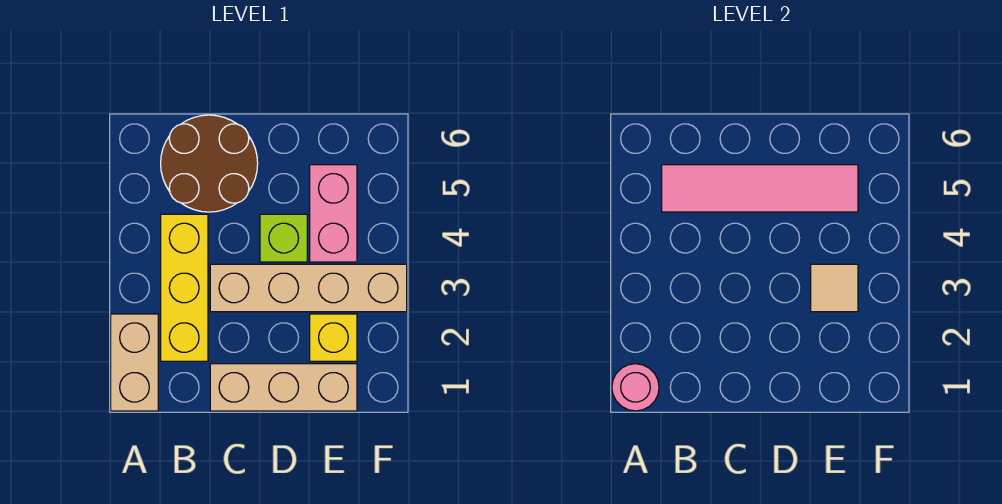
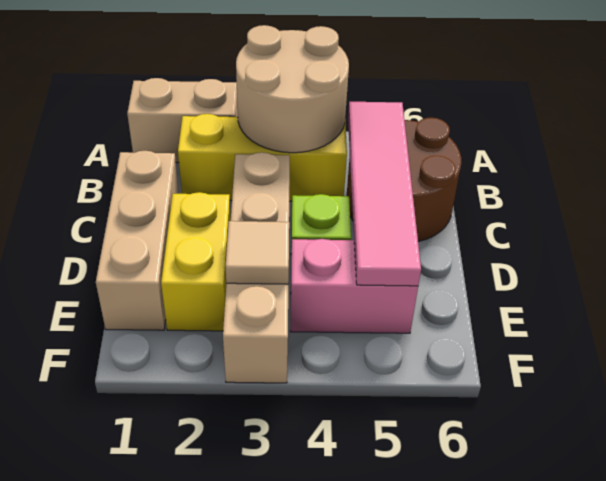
pink 1x1 round brick [612,364,659,411] -> none
none -> tan 2x2 round brick [236,25,349,153]
yellow 1x1 brick [310,314,357,361] -> yellow 1x2 brick [161,192,231,331]

